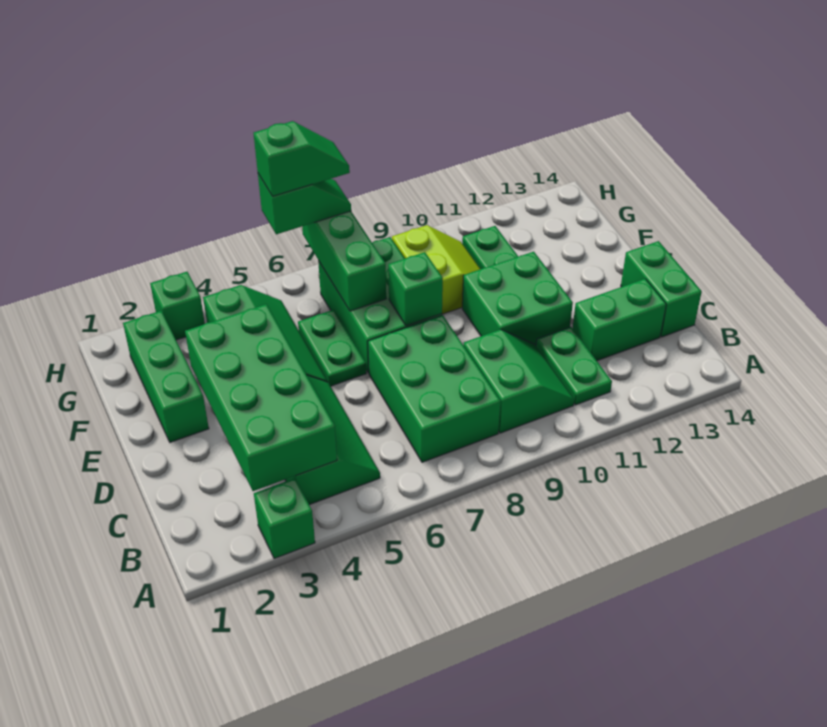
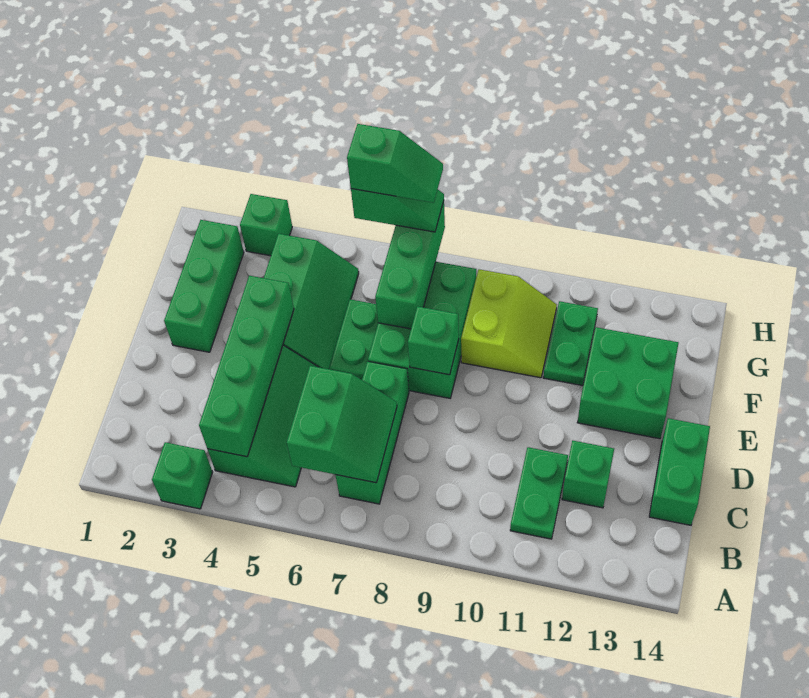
green 2x4 brick [185,304,337,491] -> green 1x4 brick [199,276,294,457]
green 2x3 brick [368,315,501,462] -> green 1x3 brick [335,361,409,504]
green 2x2 slope [463,329,574,433] -> green 2x2 slope moved to [287,366,397,483]
green 1x2 brick [573,279,666,361] -> green 1x1 brick [562,441,614,508]
green 2x2 brick [462,252,573,346] -> green 2x2 brick moved to [577,327,678,439]

